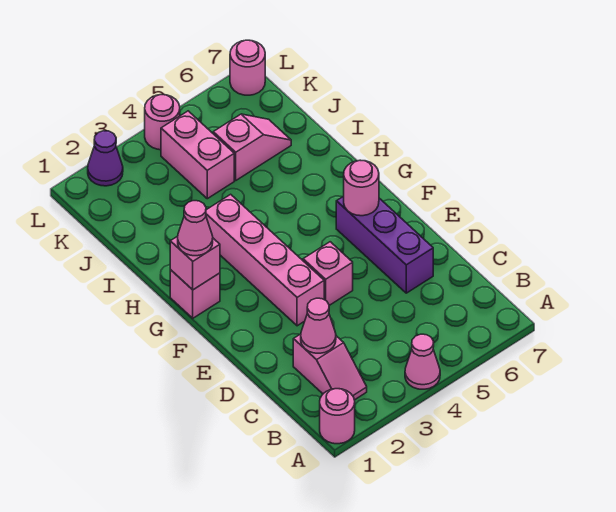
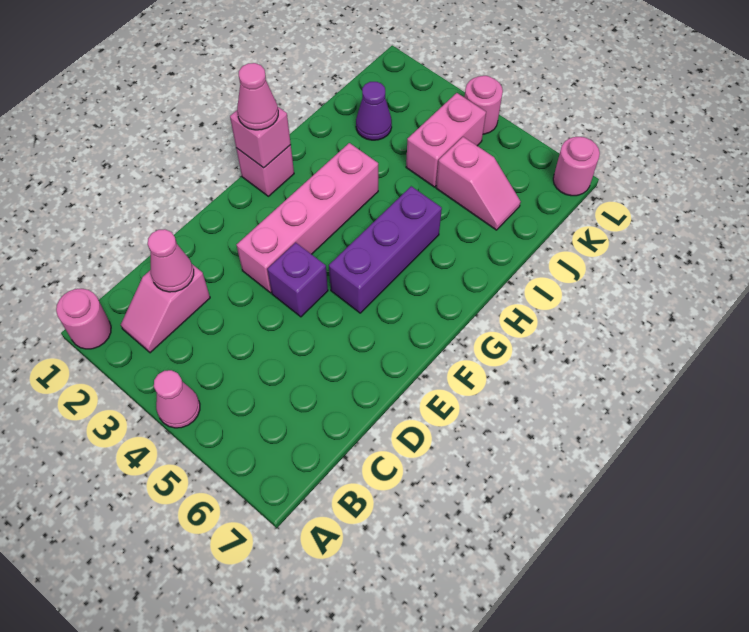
purple 1x3 brick [336,196,433,293] -> purple 1x3 brick moved to [329,186,442,313]
pink 1x1 brick [303,242,353,305] -> purple 1x1 brick [267,242,328,317]
pink 1x1 round brick [344,160,379,216] -> none
purple 1x1 cone [88,131,123,186] -> purple 1x1 cone moved to [356,82,392,140]

